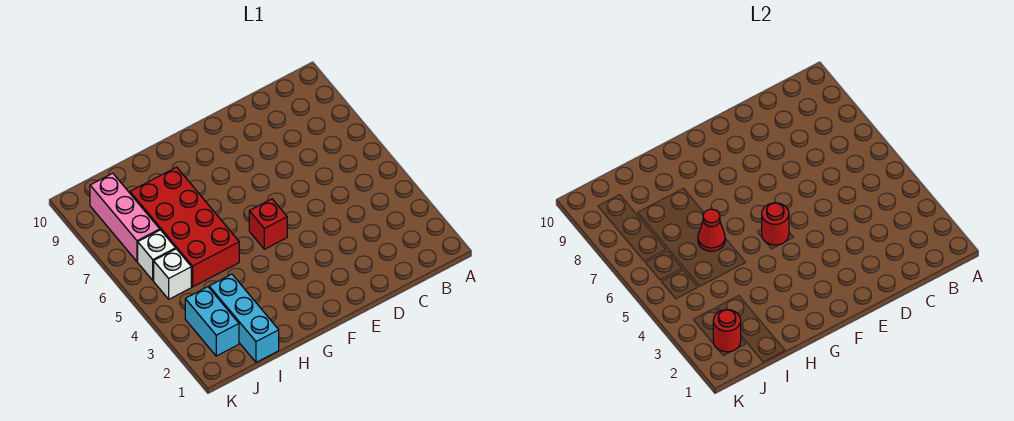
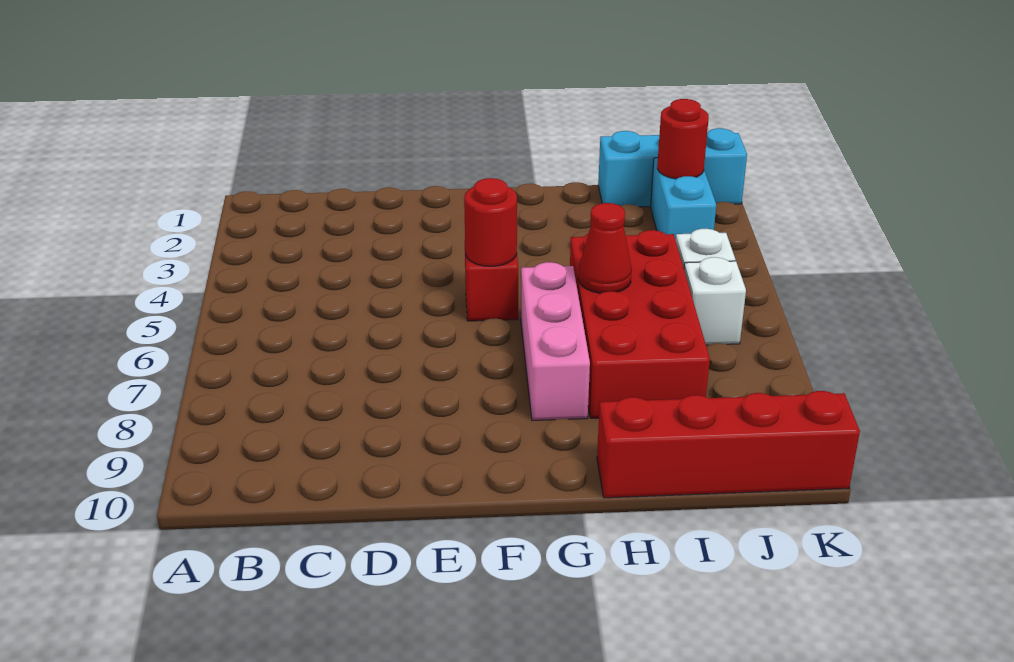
none -> red 1x4 brick [597,391,860,498]
cyan 1x3 brick [209,274,279,362] -> cyan 1x3 brick turned to [598,128,747,207]
pink 1x3 brick [90,173,160,262] -> pink 1x3 brick moved to [521,262,590,420]

